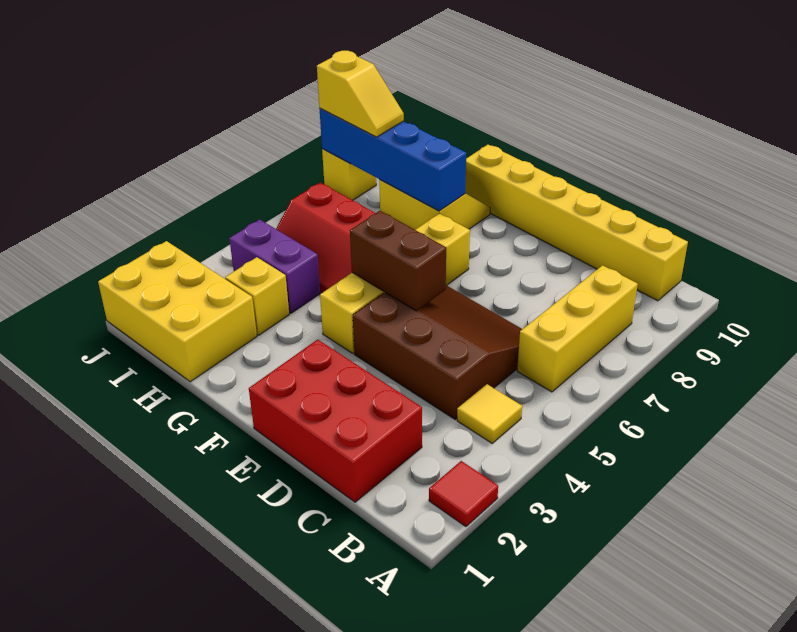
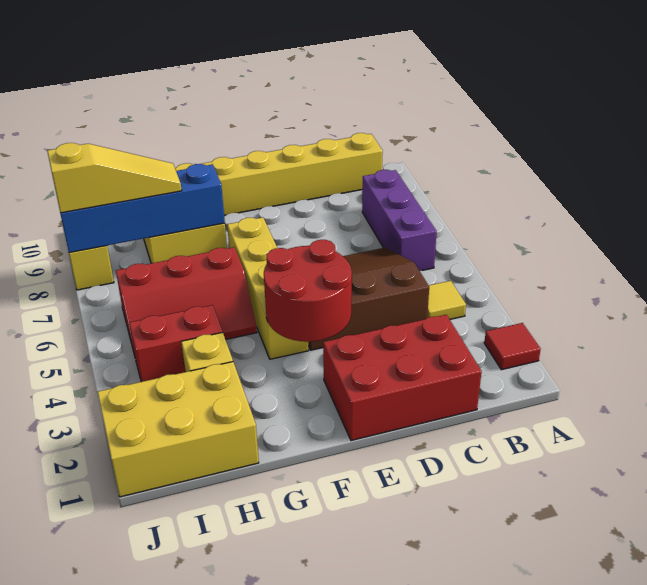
yellow 1x3 brick [517,265,638,392] -> purple 1x3 brick [362,170,437,271]
none -> red 2x2 round brick [264,240,352,342]
brown 1x2 brick [350,211,446,311] -> none
purple 1x2 brick [229,219,320,313] -> red 1x2 brick [129,305,222,382]
yellow 1x2 slope [317,51,404,137] -> yellow 1x3 slope [47,143,182,213]

